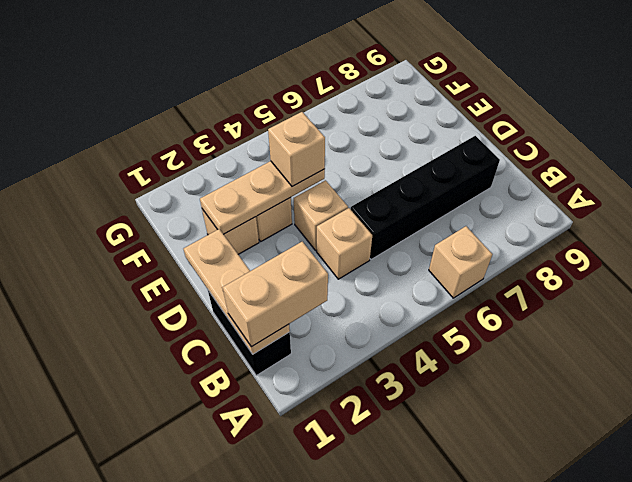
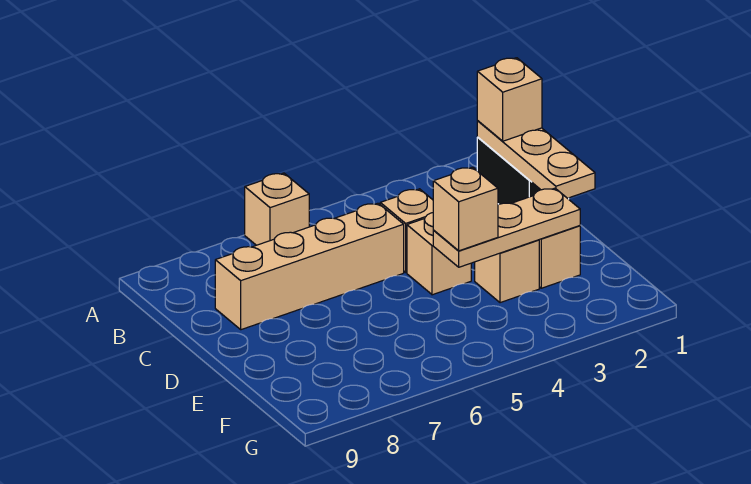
tan 1x2 brick [223,242,328,347] -> tan 1x1 brick [477,58,542,141]
black 1x4 brick [351,136,500,259] -> tan 1x4 brick [215,203,404,330]

